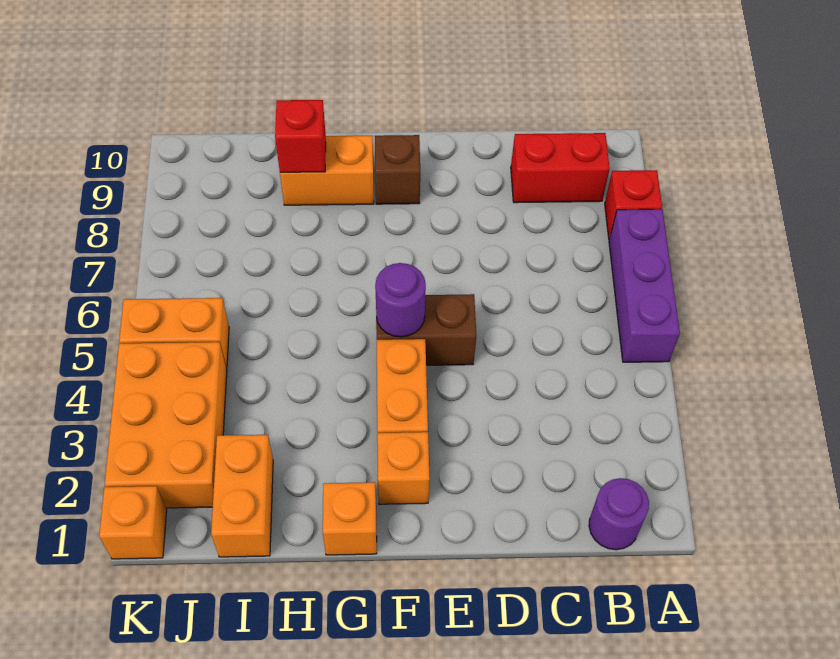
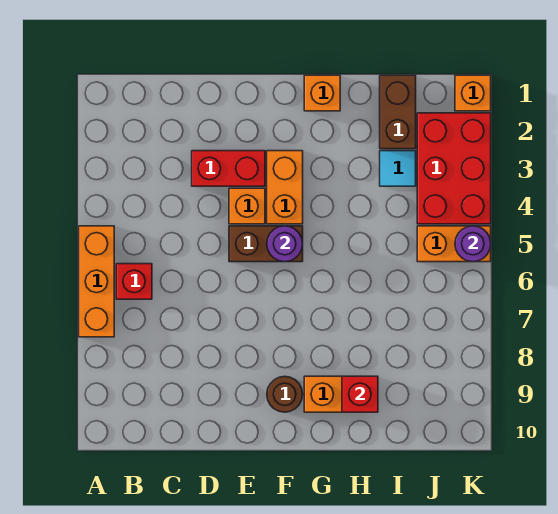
purple 1x3 brick [609,209,680,362] -> orange 1x3 brick [79,226,114,337]
red 1x1 brick [605,170,662,239] -> red 1x1 brick moved to [116,264,152,299]
purple 1x1 round brick [589,478,649,550] -> purple 1x1 round brick moved to [455,226,491,262]
red 1x2 brick [511,133,610,203] -> red 1x2 brick moved to [192,151,265,186]
orange 1x1 brick [377,432,430,504] -> orange 1x1 brick moved to [229,188,265,224]
brown 1x1 brick [375,135,420,204] -> brown 1x1 round brick [267,376,303,412]
orange 1x2 brick [211,435,273,557] -> brown 1x2 brick [380,75,416,149]
none -> cyan 1x1 tile [380,151,416,186]
orange 2x3 brick [105,342,227,508] -> red 2x3 brick [417,113,491,224]

